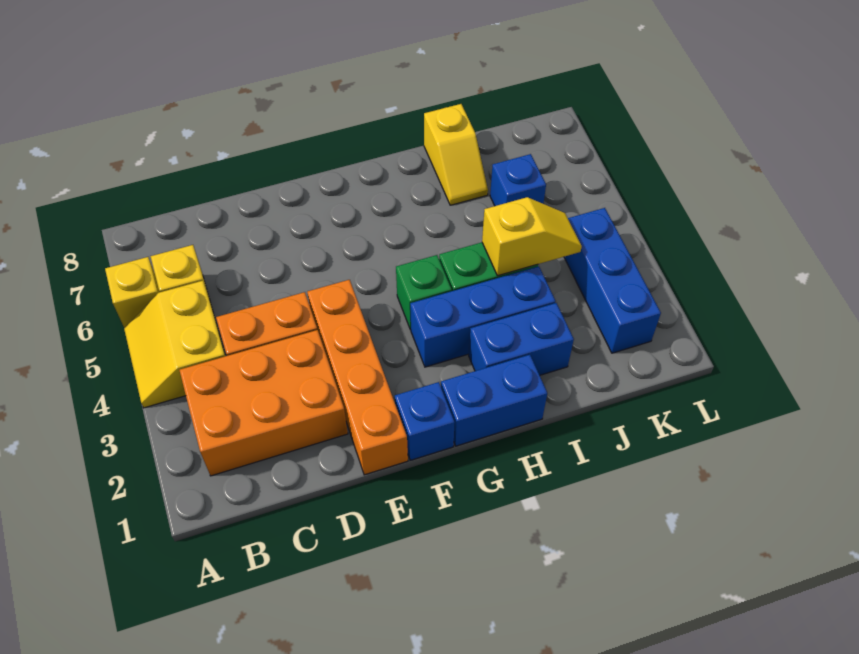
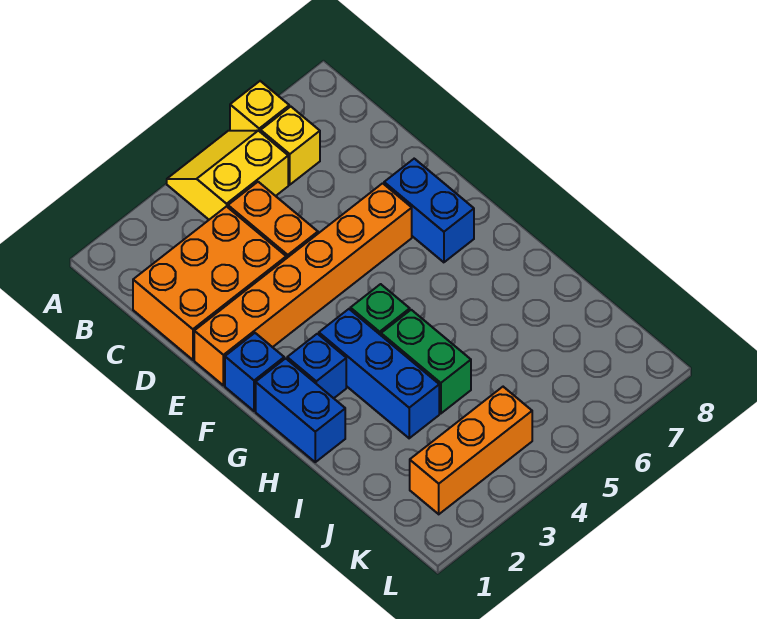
orange 2x3 brick [179,330,348,476] -> orange 2x3 brick turned to [133,206,286,360]
orange 1x4 brick [307,280,408,475] -> orange 1x6 brick [194,183,412,385]
blue 1x2 brick [469,303,574,375] -> blue 1x2 brick moved to [384,159,474,262]
yellow 1x2 slope [482,197,582,276] -> none
yellow 1x2 slope [424,104,488,205] -> none
blue 1x1 brick [490,154,546,206] -> blue 1x1 brick moved to [287,334,346,398]
blue 1x3 brick [564,208,661,353] -> orange 1x3 brick [410,387,532,514]

